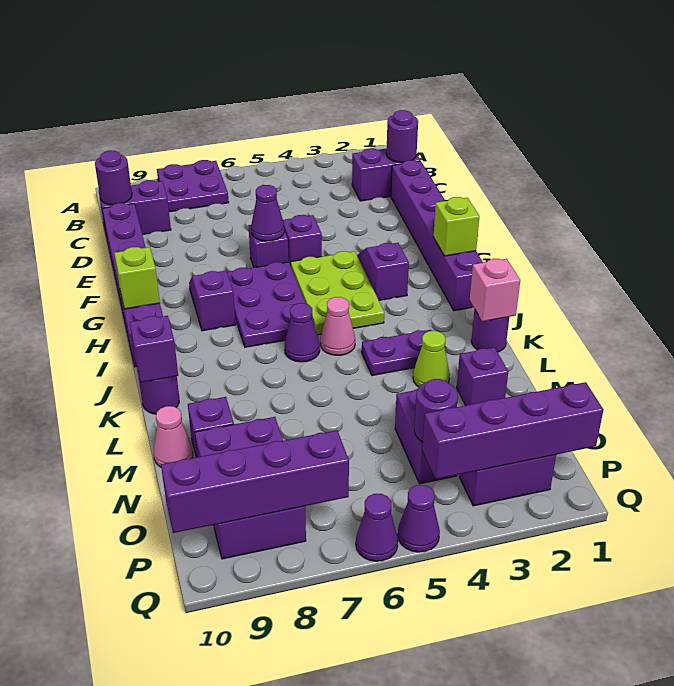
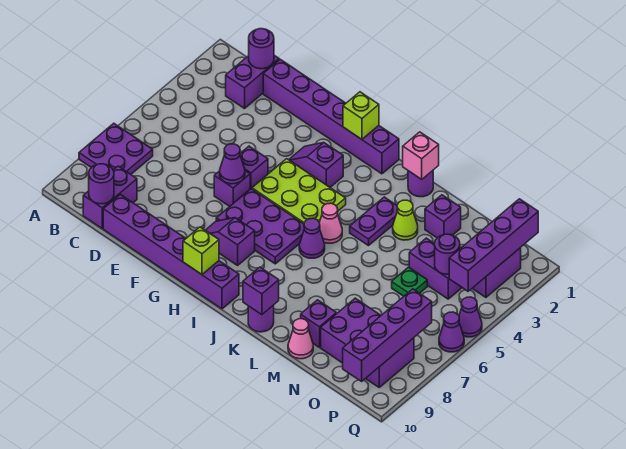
none -> green 1x1 plate [392,267,427,296]

